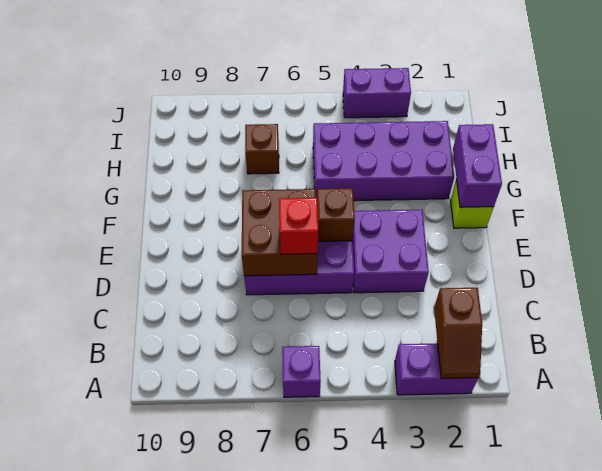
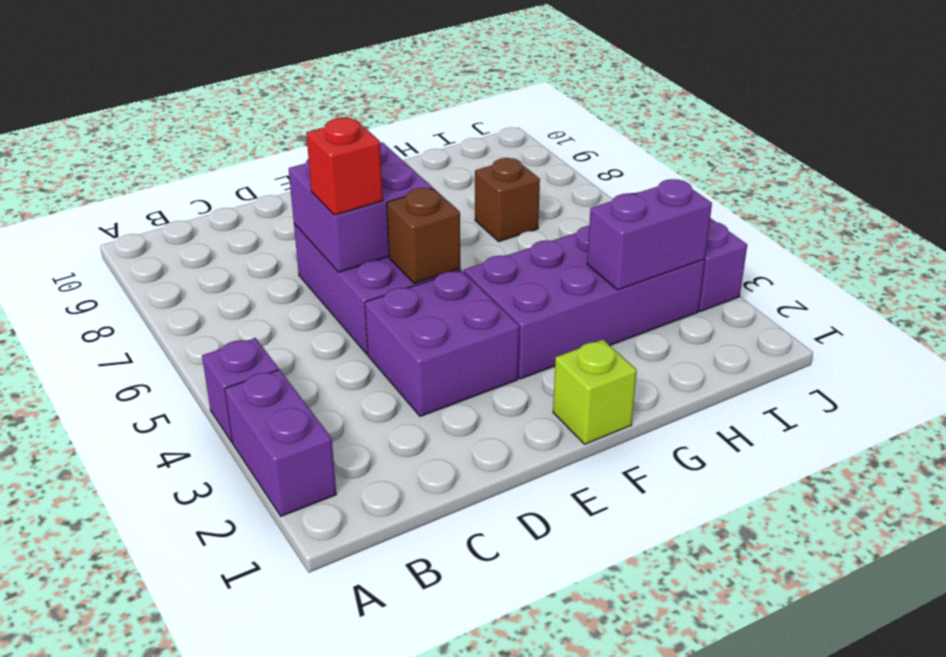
brown 1x2 slope [434,288,482,378] -> none
purple 1x1 brick [282,346,321,397] -> purple 1x1 brick moved to [202,338,279,442]
brown 2x2 brick [242,189,318,276] -> purple 2x2 brick [289,142,432,272]
purple 1x2 brick [453,124,502,207] -> purple 1x2 brick moved to [587,179,712,290]
purple 2x4 brick [313,121,454,201] -> purple 2x4 brick turned to [464,226,705,379]

